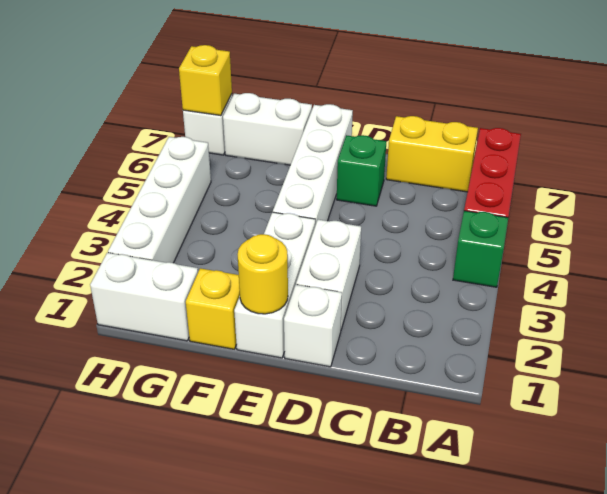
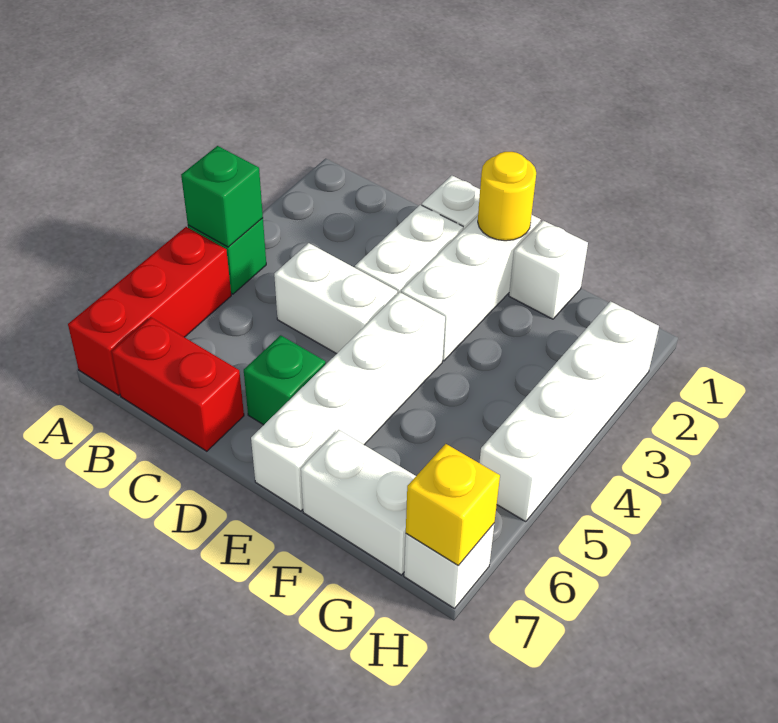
none -> green 1x1 brick [181,146,263,247]
yellow 1x2 brick [386,116,478,192] -> red 1x2 brick [111,317,244,451]
yellow 1x1 brick [186,268,240,349] -> white 1x1 brick [509,221,588,319]
white 1x2 brick [90,253,198,341] -> white 1x2 brick moved to [274,243,397,354]

